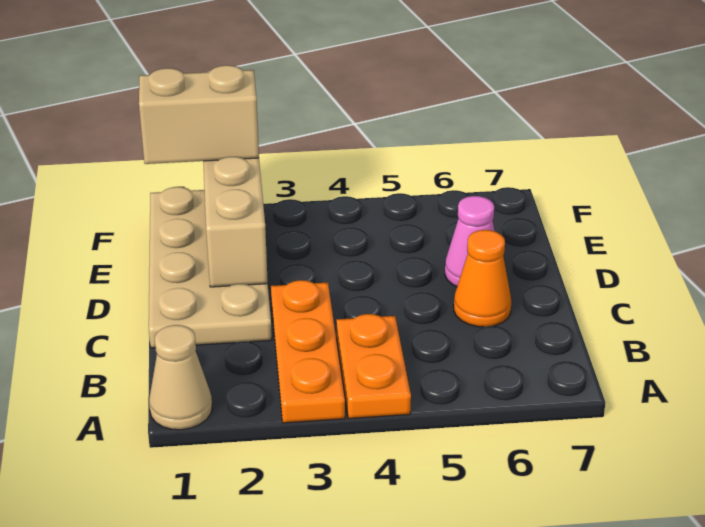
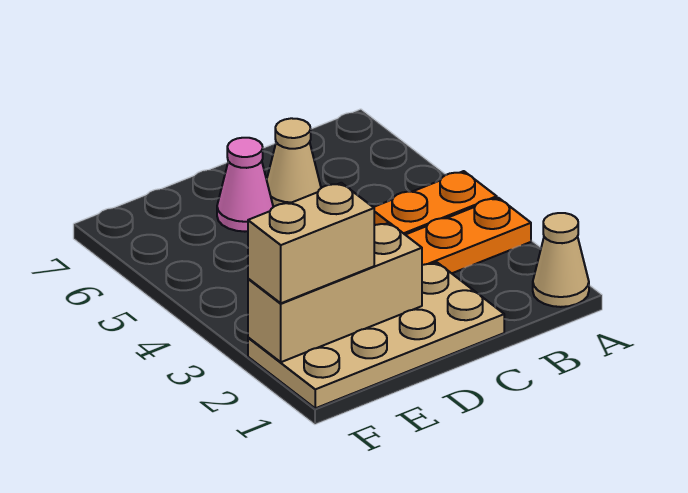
orange 1x1 cone [454,230,511,327] -> tan 1x1 cone [267,118,321,207]
tan 1x2 brick [139,65,259,164] -> tan 1x2 brick turned to [248,183,374,303]

